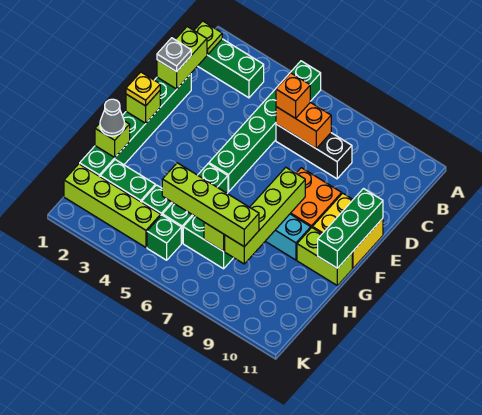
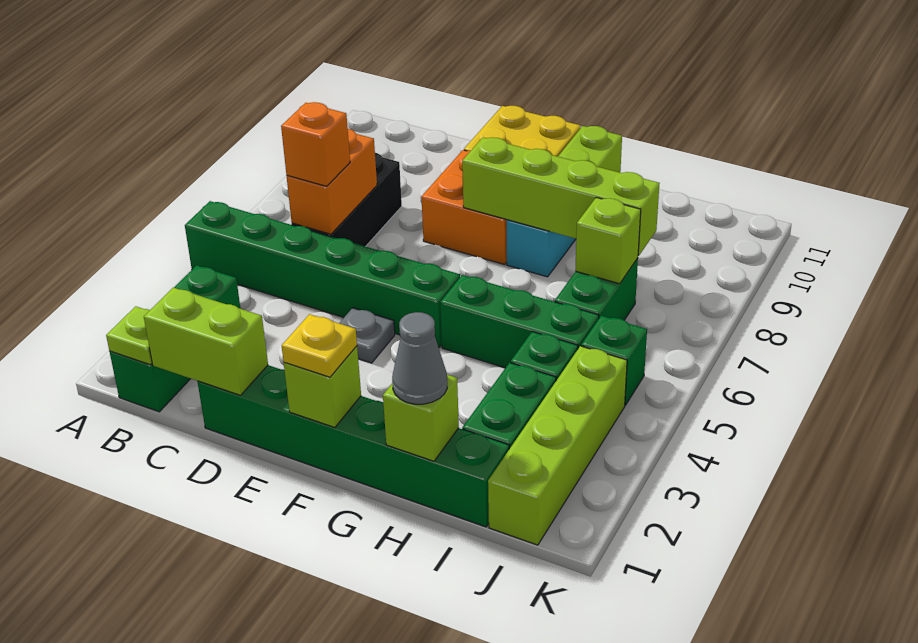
grey 1x1 plate [157,38,191,72] -> grey 1x1 plate moved to [339,308,395,363]
green 1x3 brick [318,189,383,268] -> none
lime 1x4 brick [162,163,259,247] -> none

